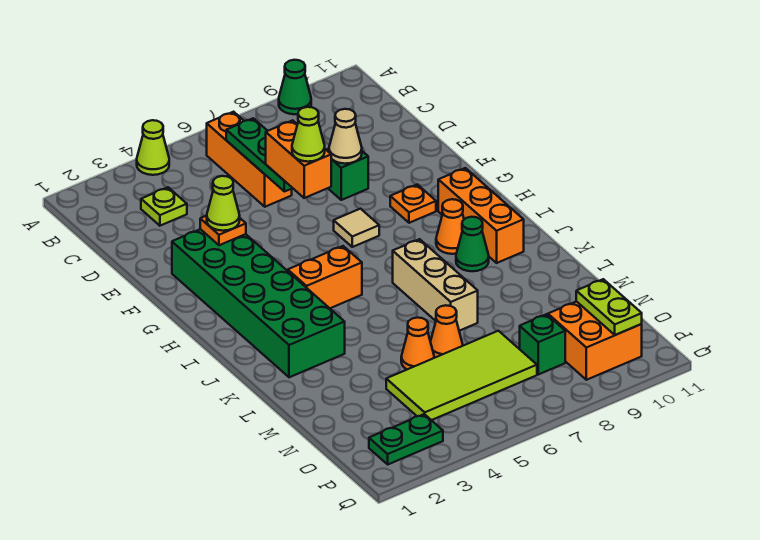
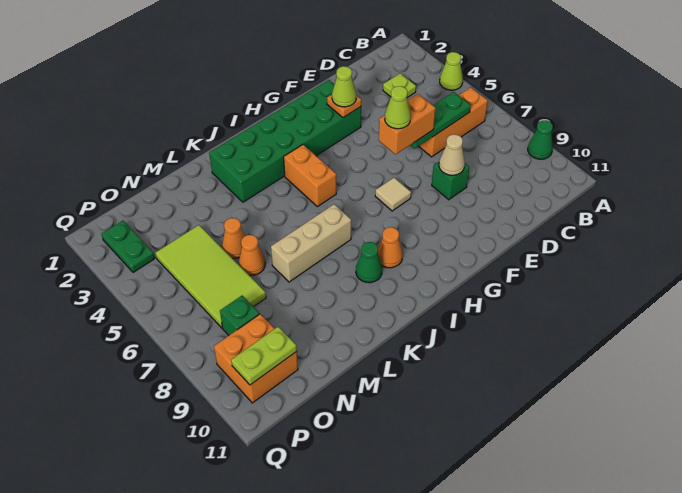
orange 1x1 plate [390,184,436,223] -> none
orange 1x3 brick [438,168,524,263] -> none

